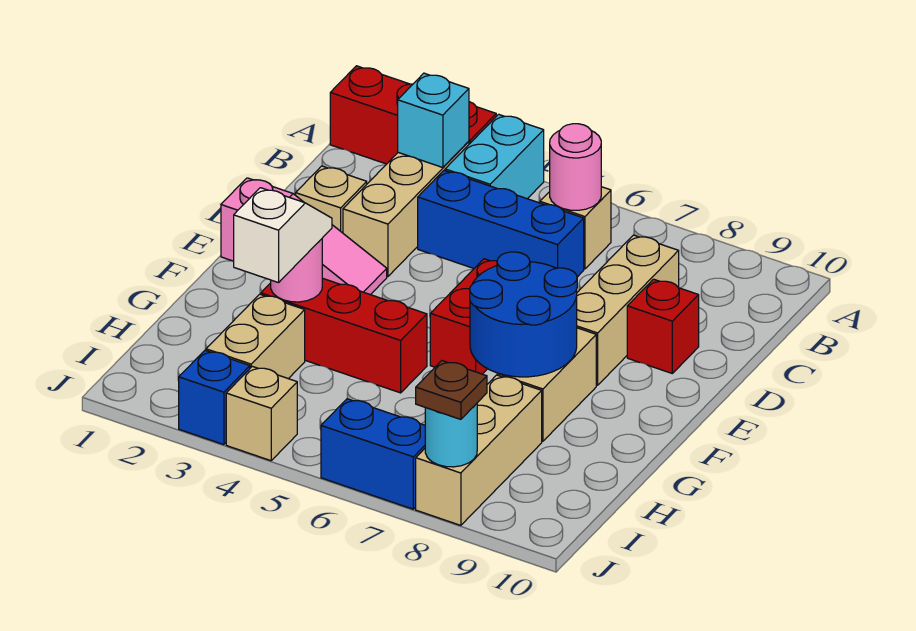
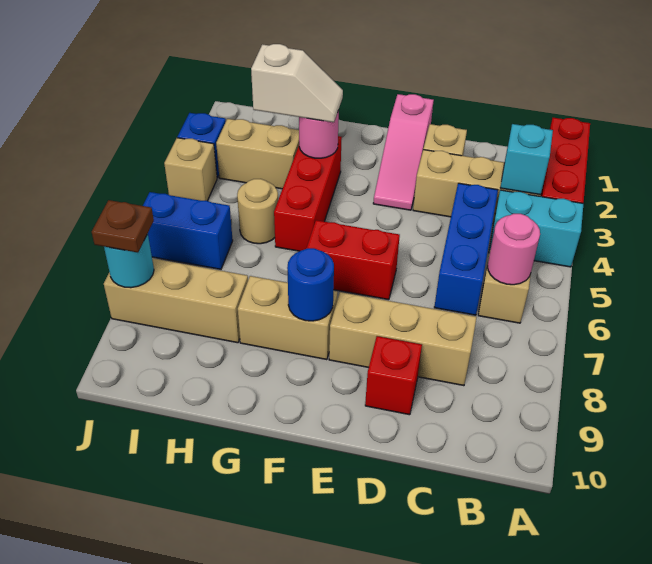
blue 2x2 round brick [470,252,577,377] -> blue 1x1 round brick [287,248,334,321]
none -> tan 1x1 round brick [237,179,278,244]
blue 1x2 brick [321,399,425,509] -> blue 1x2 brick turned to [143,192,233,269]

